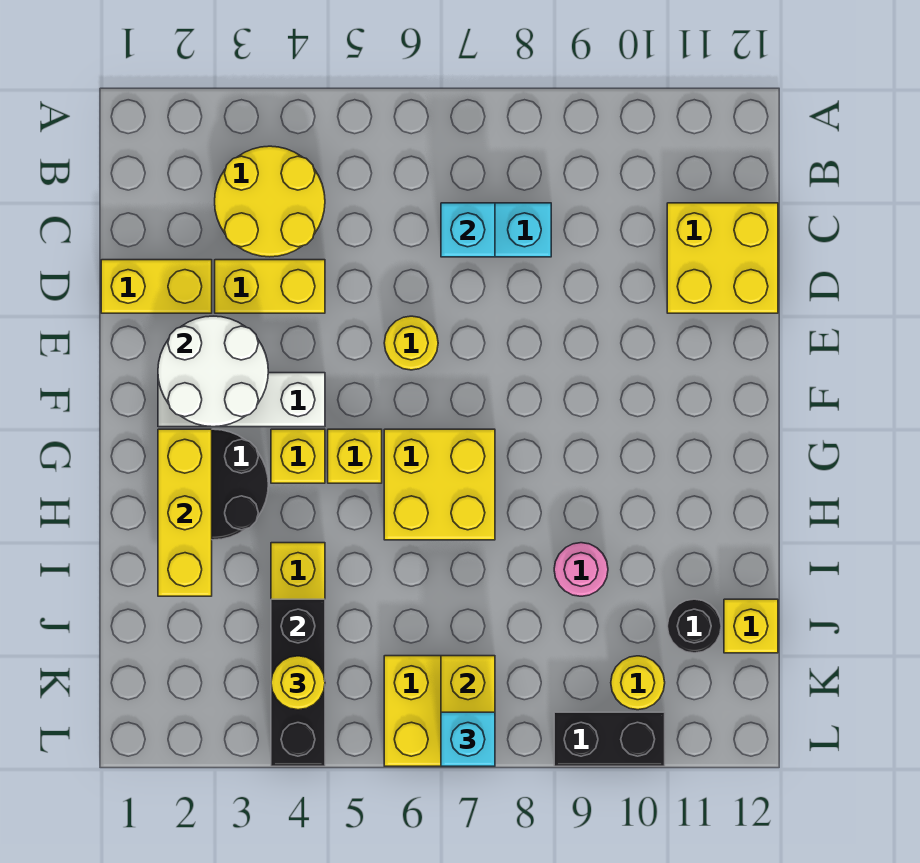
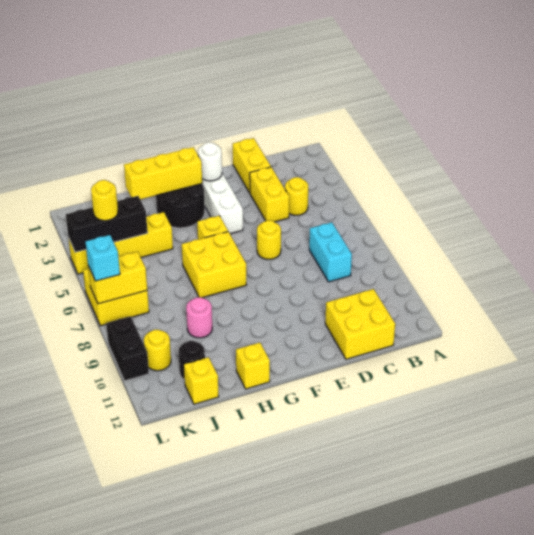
yellow 2x2 round brick [215,146,325,257] -> yellow 1x1 round brick [285,177,308,215]
cyan 1x1 brick [441,203,495,257] -> none
white 2x2 round brick [158,316,268,427] -> white 1x1 round brick [198,142,222,181]
yellow 1x1 brick [271,429,325,483] -> yellow 1x1 brick moved to [236,342,270,389]

